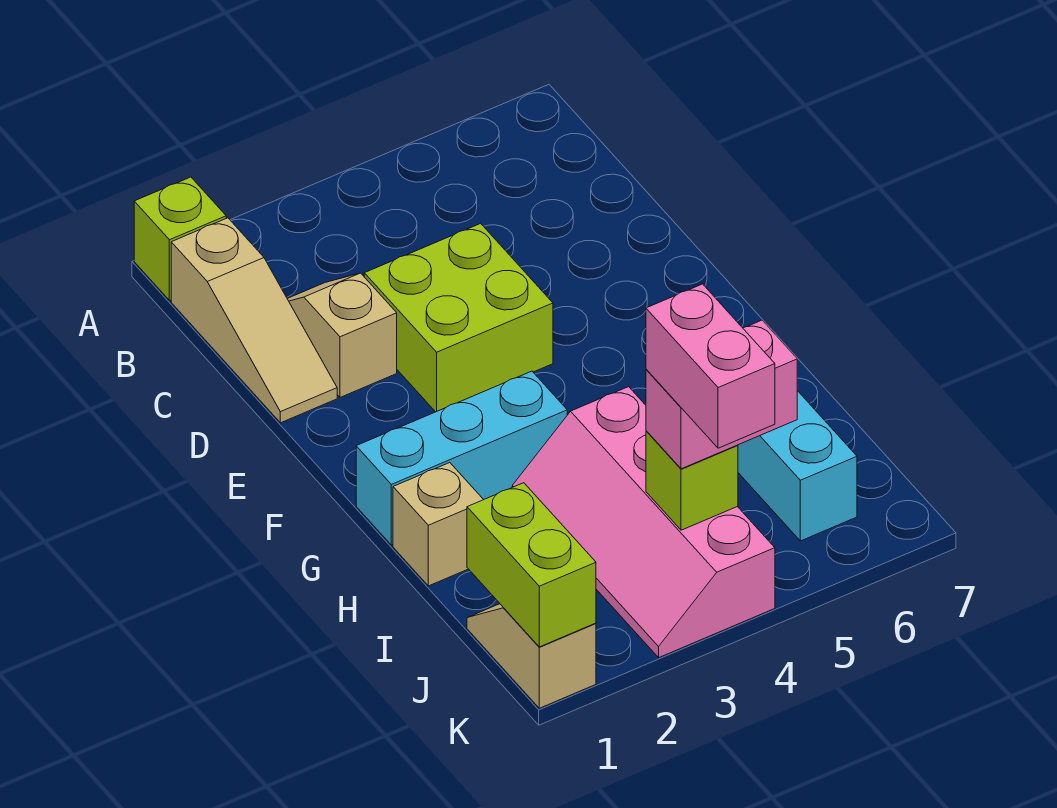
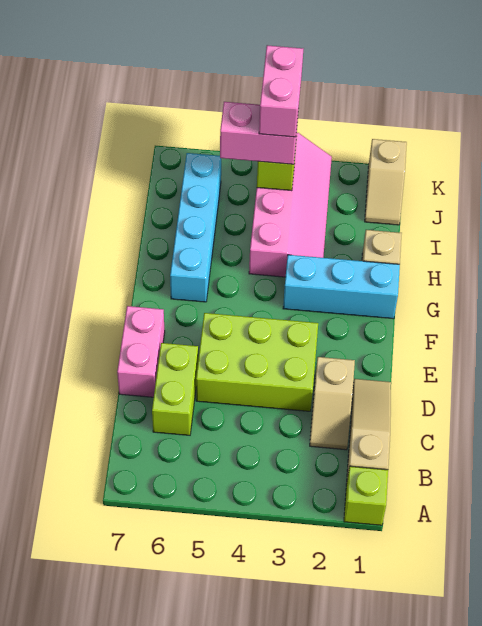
lime 2x2 brick [364,223,553,412] -> lime 2x3 brick [196,313,318,411]
none -> pink 1x2 brick [117,306,165,397]
lime 1x2 brick [467,483,596,647] -> lime 1x2 brick moved to [152,343,198,435]

